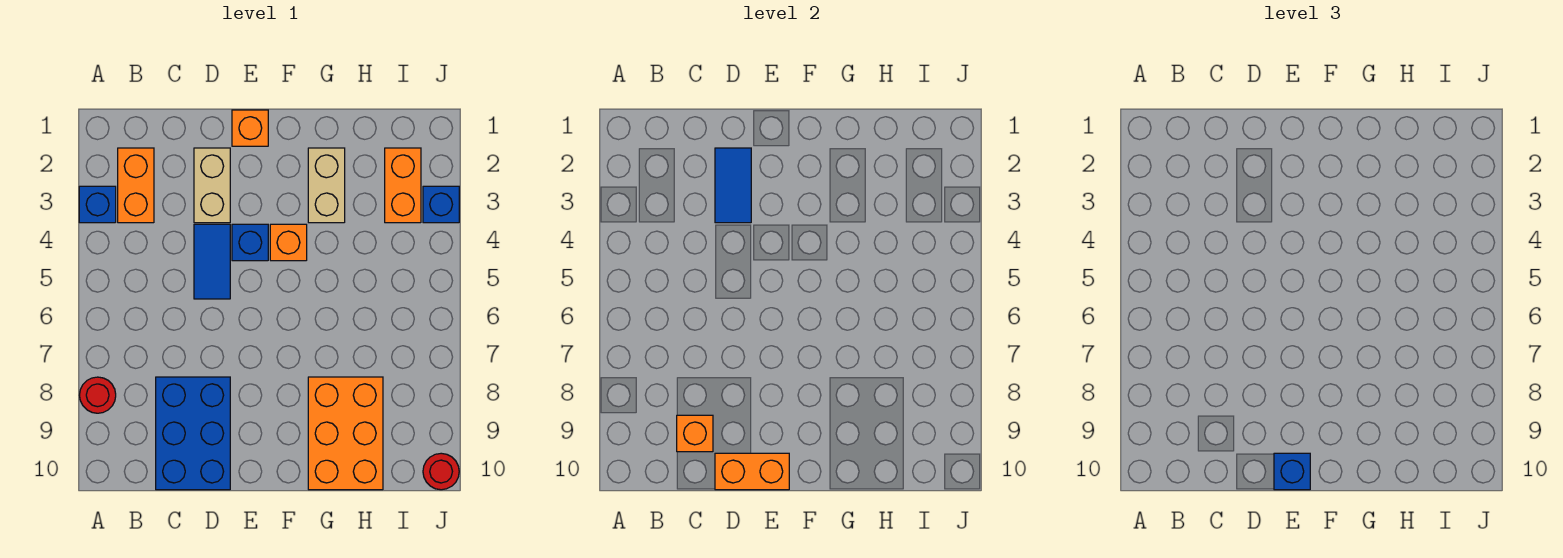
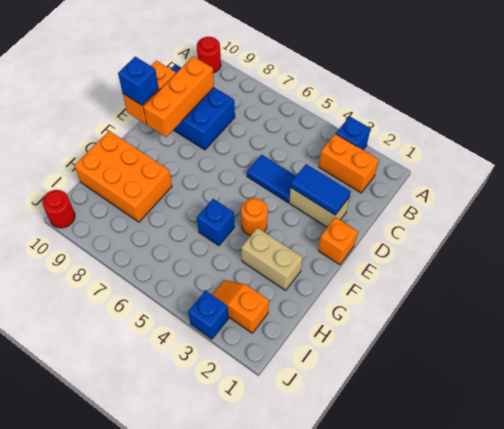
red 1x1 round brick [80,377,116,413] -> red 1x1 round brick moved to [197,37,221,73]
orange 1x1 brick [677,415,713,452] -> orange 1x3 brick [143,56,214,137]
blue 1x1 brick [232,224,268,261] -> blue 1x1 brick moved to [197,199,235,246]
orange 1x1 brick [270,224,307,261] -> orange 1x1 round brick [241,198,268,236]
orange 1x2 brick [385,148,421,223] -> orange 1x2 slope [212,280,269,333]

